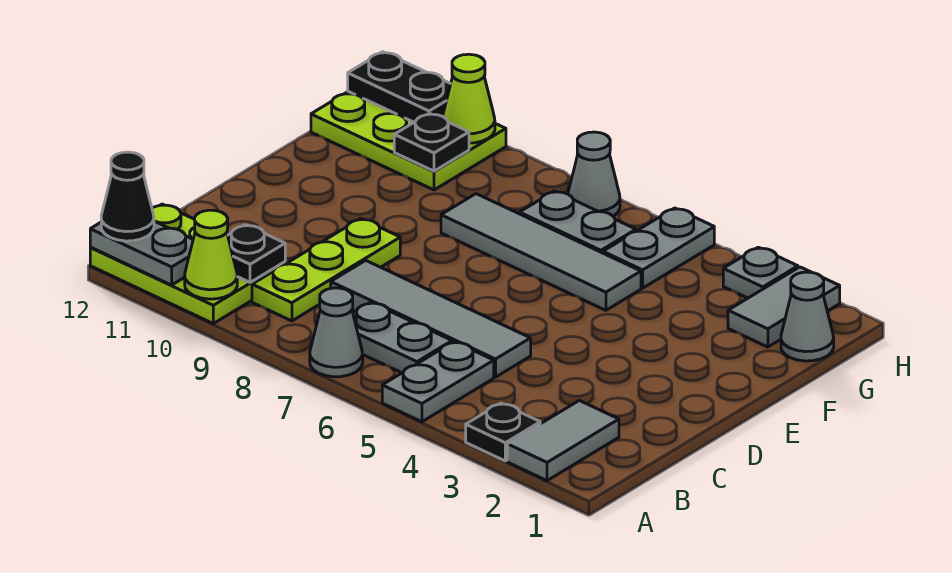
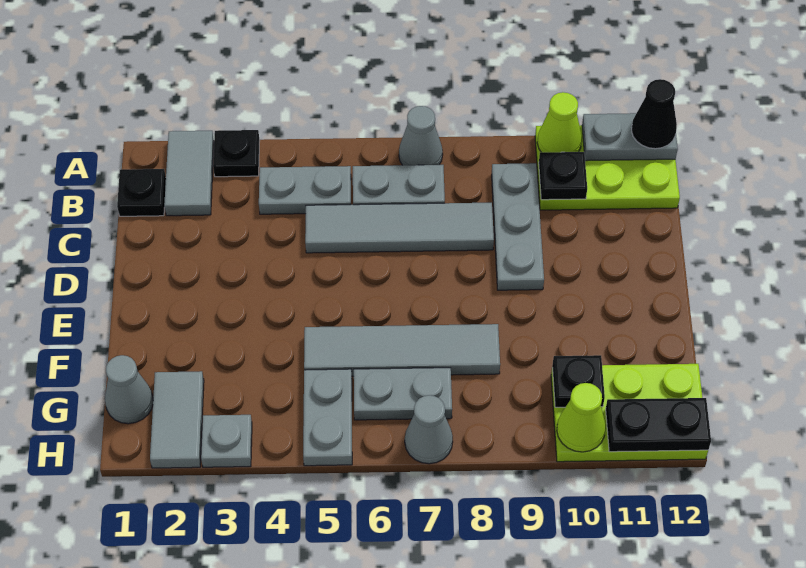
grey 1x2 plate [382,342,494,422] -> grey 1x2 plate turned to [259,166,351,214]
none -> black 1x1 plate [117,169,166,216]
lime 1x3 plate [252,219,400,321] -> grey 1x3 plate [492,163,544,290]

